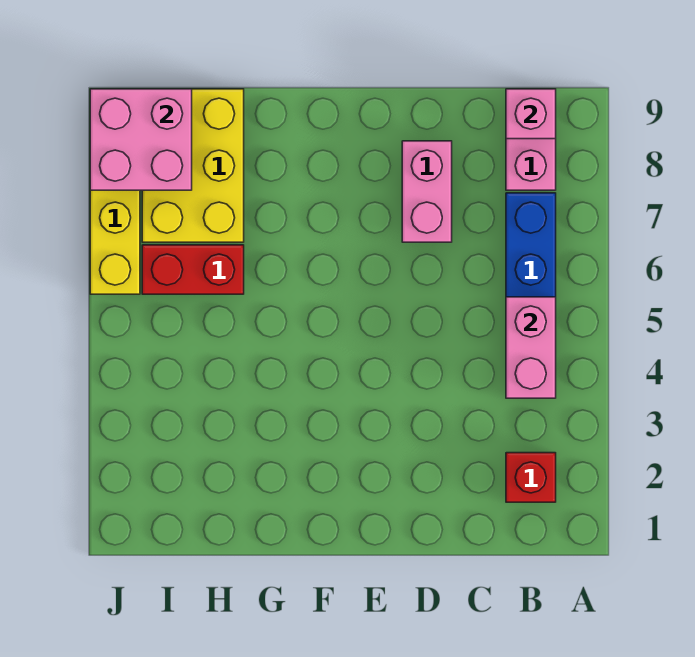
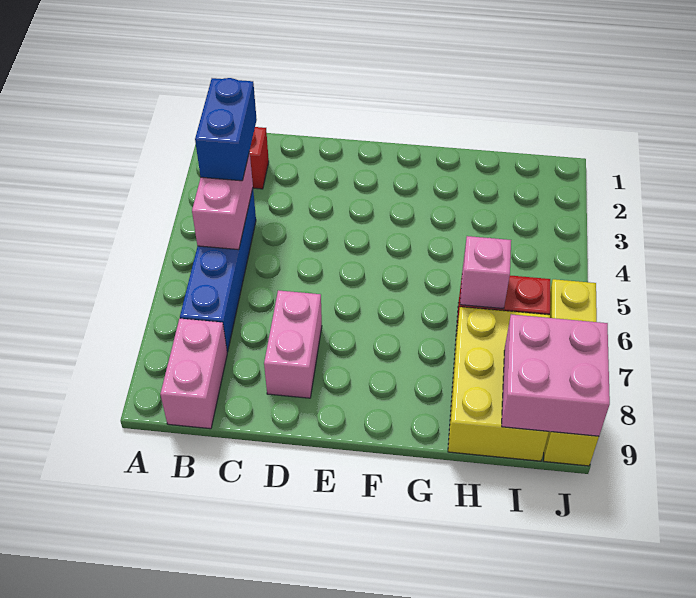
none -> blue 1x2 brick [195,78,257,181]
pink 1x1 brick [506,89,556,139] -> pink 1x1 brick moved to [460,236,511,309]

